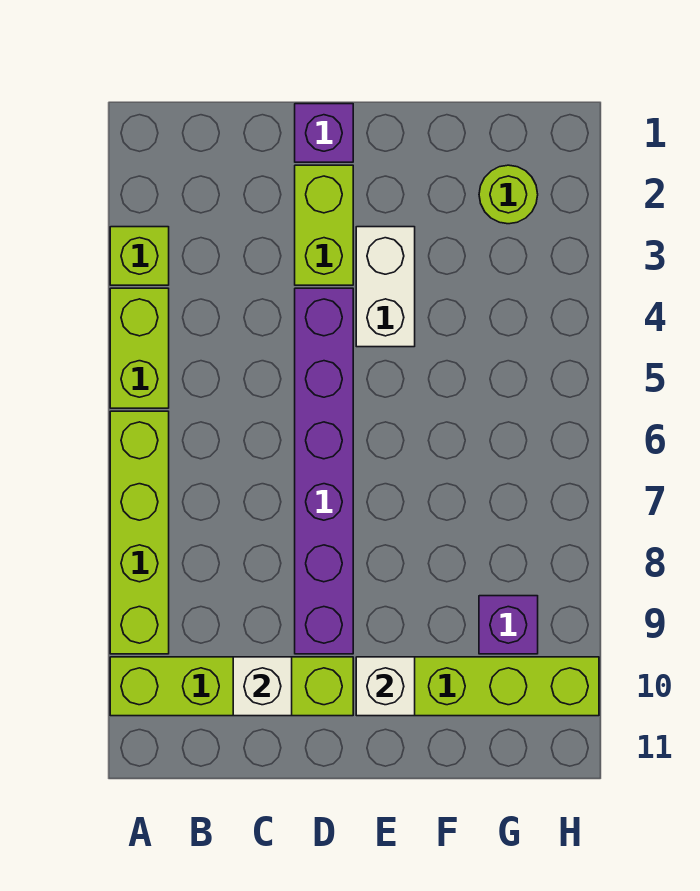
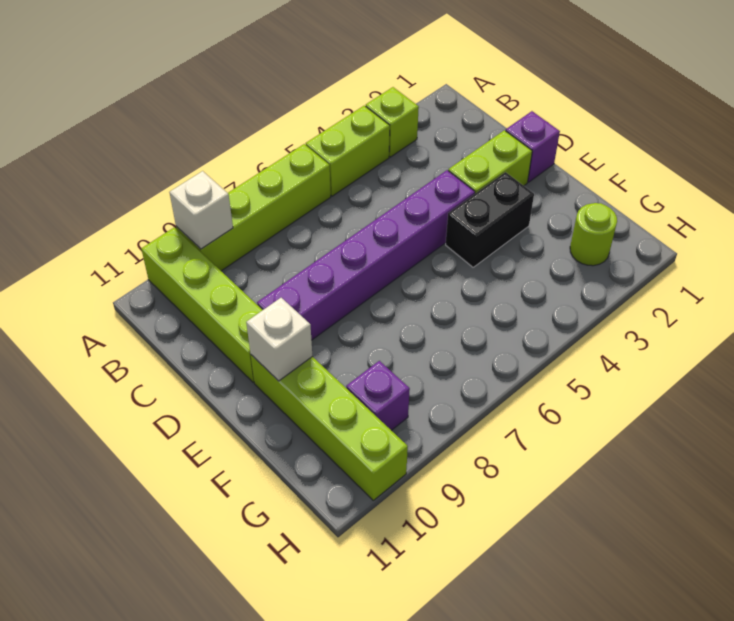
white 1x1 brick [233,657,292,716] -> white 1x1 brick moved to [169,171,233,249]
white 1x2 brick [356,227,415,347] -> black 1x2 brick [446,172,534,267]

